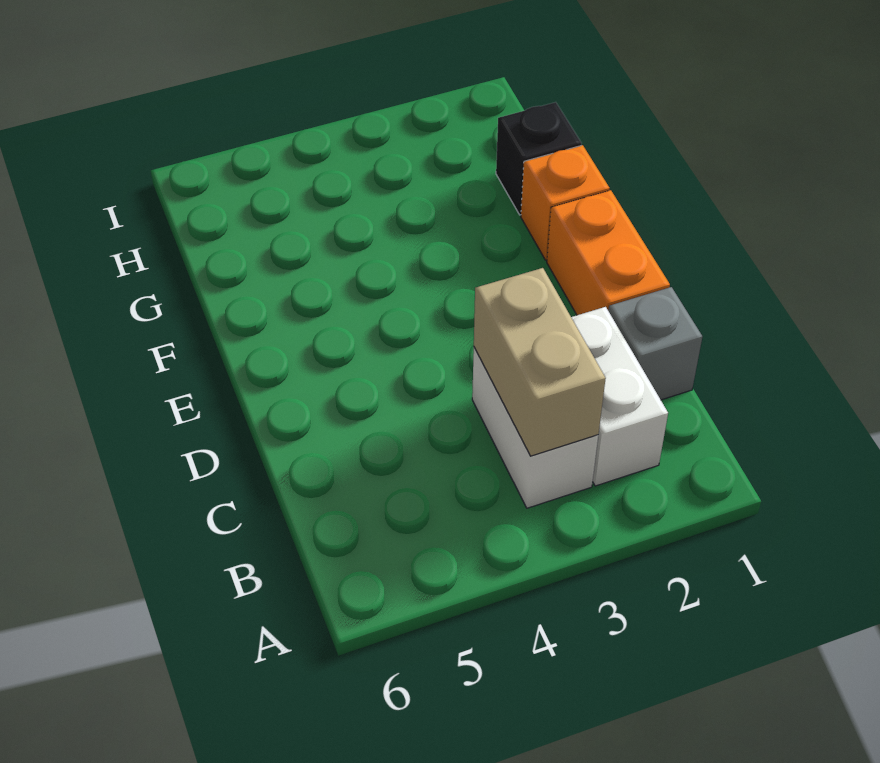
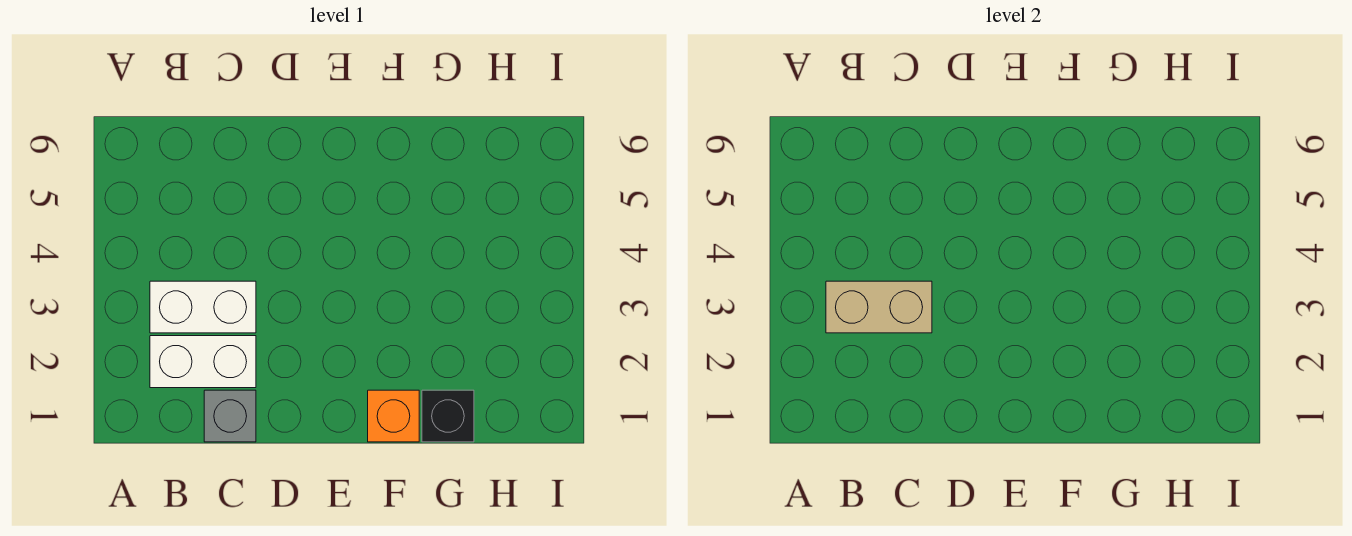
orange 1x2 brick [547,190,670,315] -> none

